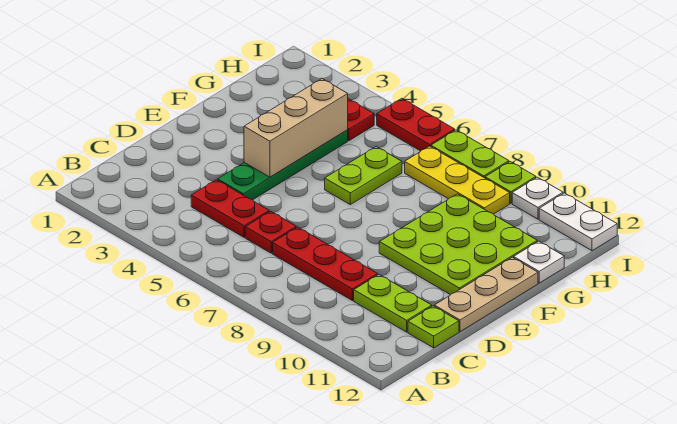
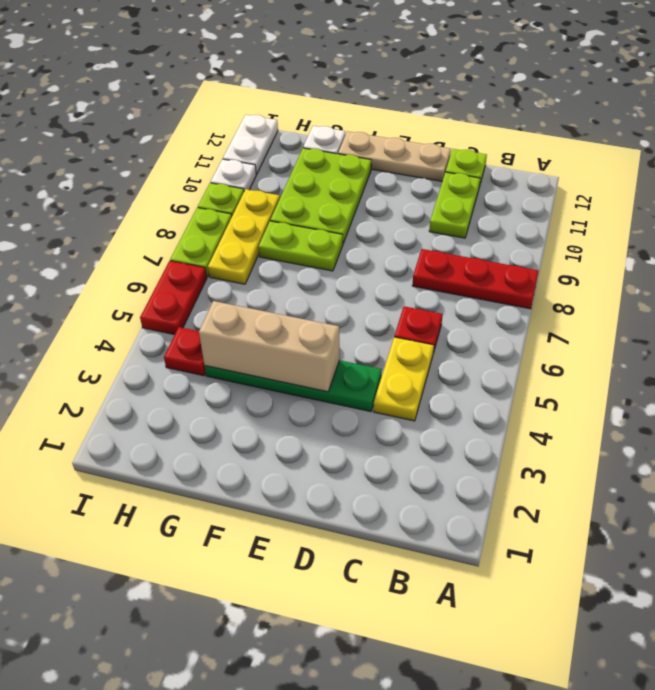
red 1x2 plate [191,180,269,237] -> yellow 1x2 plate [374,337,434,421]
red 1x3 plate [273,227,378,301] -> red 1x3 plate turned to [412,249,539,309]
lime 3x3 plate [379,194,537,295] -> lime 2x3 plate [270,148,371,243]
lime 1x2 plate [325,147,402,205] -> lime 1x2 plate moved to [258,221,343,271]

